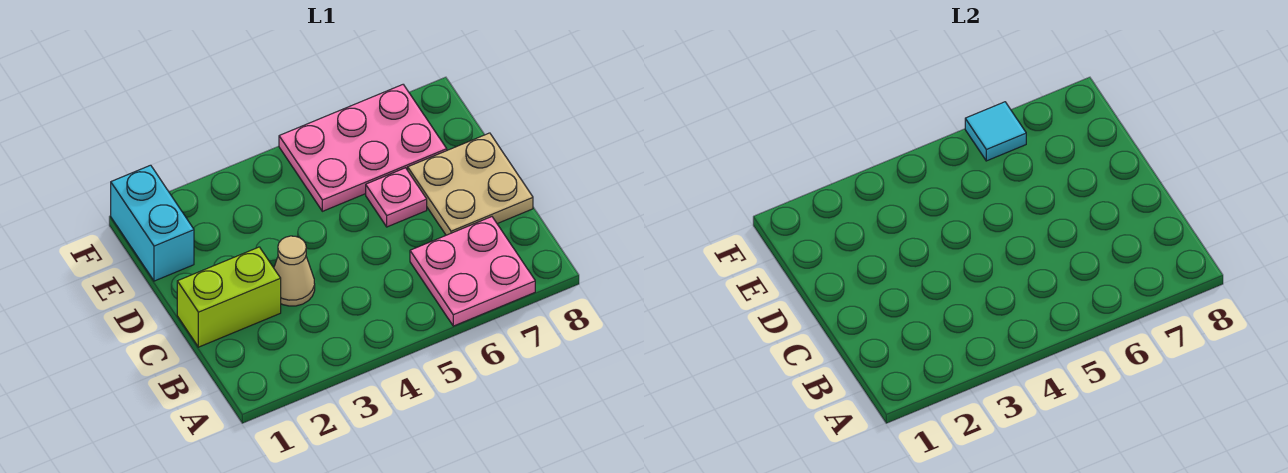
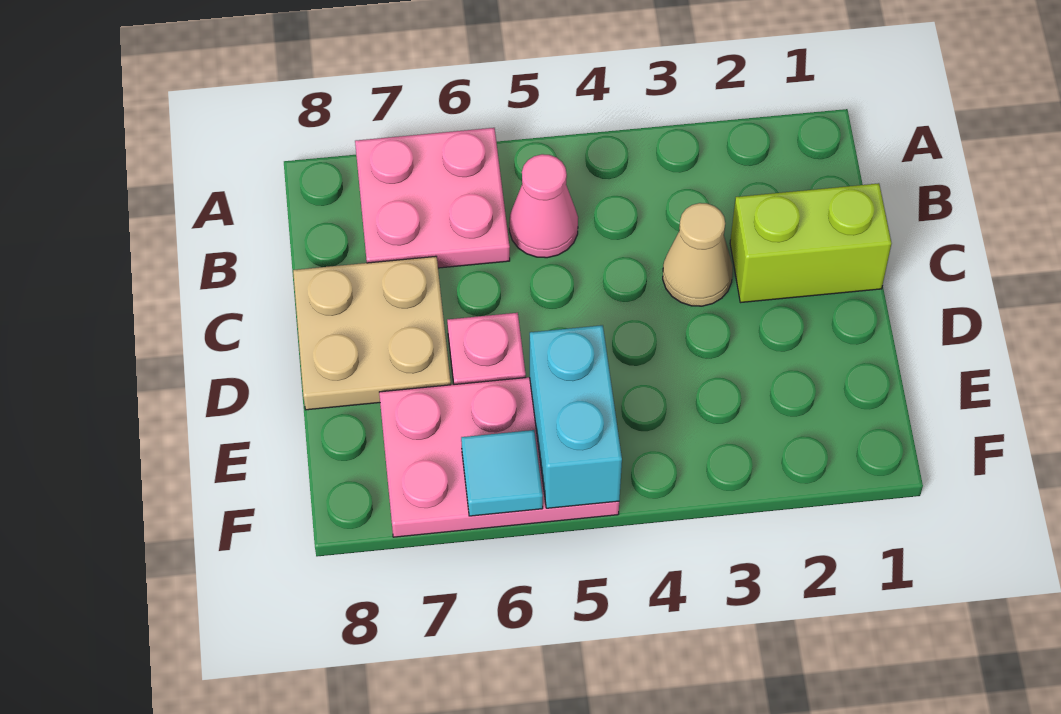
none -> pink 1x1 cone [509,154,578,258]
cyan 1x2 brick [111,165,194,281] -> cyan 1x2 brick moved to [530,325,622,508]

